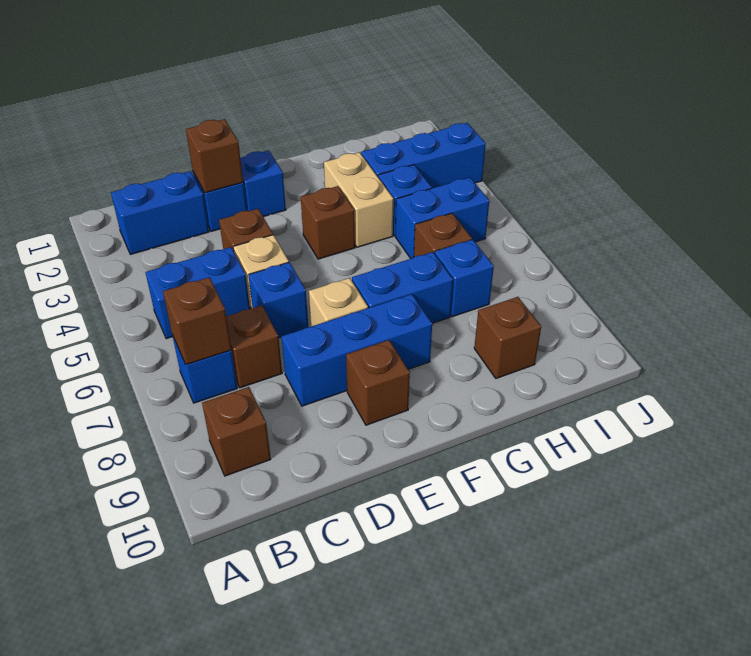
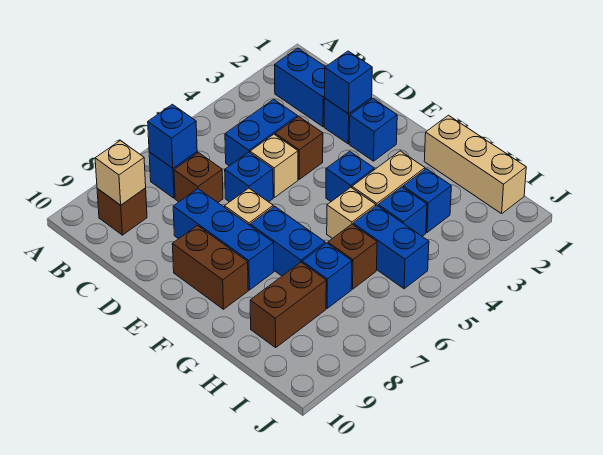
blue 1x2 brick [145,247,250,339] -> blue 1x2 brick turned to [225,99,298,166]
brown 1x1 brick [163,277,231,365] -> blue 1x1 brick [148,104,197,168]
none -> tan 1x1 brick [95,140,146,205]
brown 1x1 brick [186,119,243,193] -> blue 1x1 brick [325,51,372,114]
brown 1x1 brick [346,340,410,425] -> brown 1x2 brick [172,225,248,309]
brown 1x1 brick [301,186,355,259] -> blue 1x1 brick [326,151,374,202]
none -> tan 1x3 brick [424,115,526,214]
none -> tan 1x1 brick [327,187,376,239]
blue 1x3 brick [361,123,486,188] -> blue 1x1 brick [403,169,451,232]
brown 1x1 brick [474,297,541,378] -> brown 1x2 brick [250,262,326,348]

